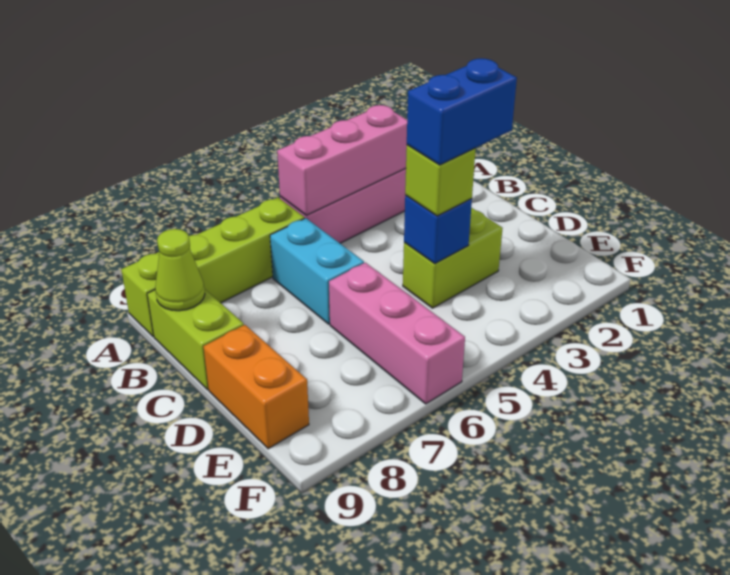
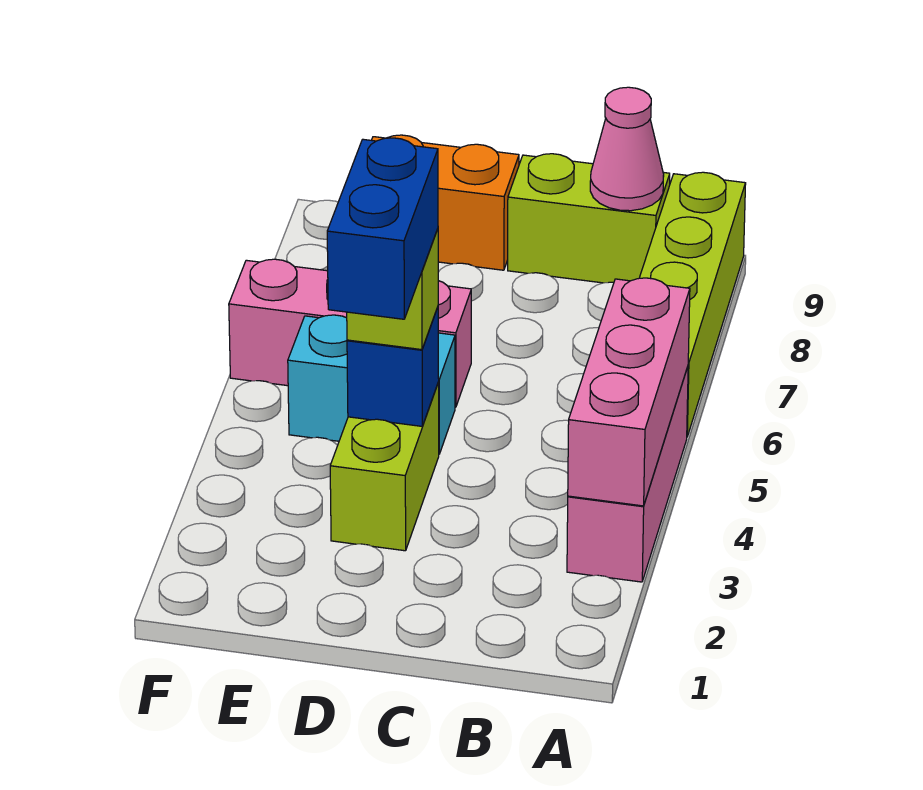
cyan 1x2 brick [270,218,364,324] -> cyan 1x2 brick moved to [288,315,455,454]
lime 1x1 cone [155,229,205,311] -> pink 1x1 cone [590,87,664,211]

